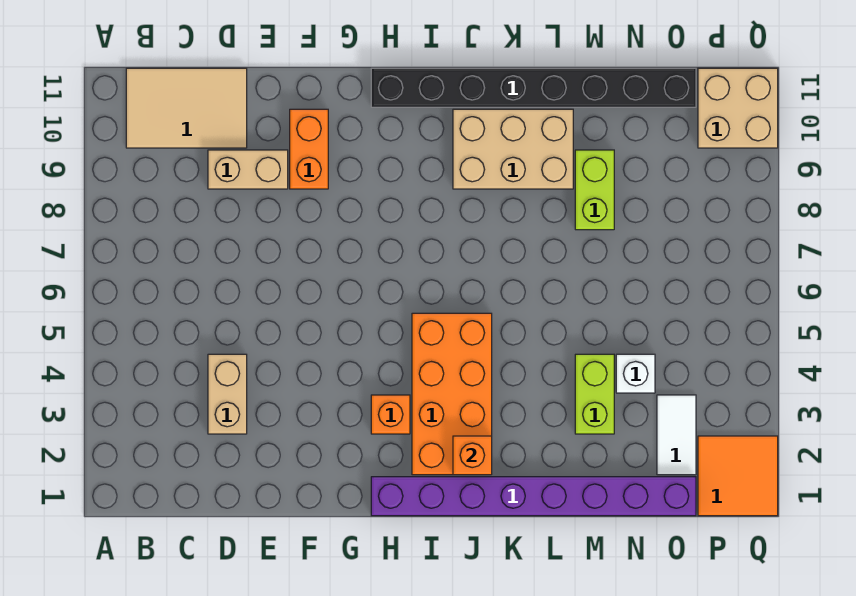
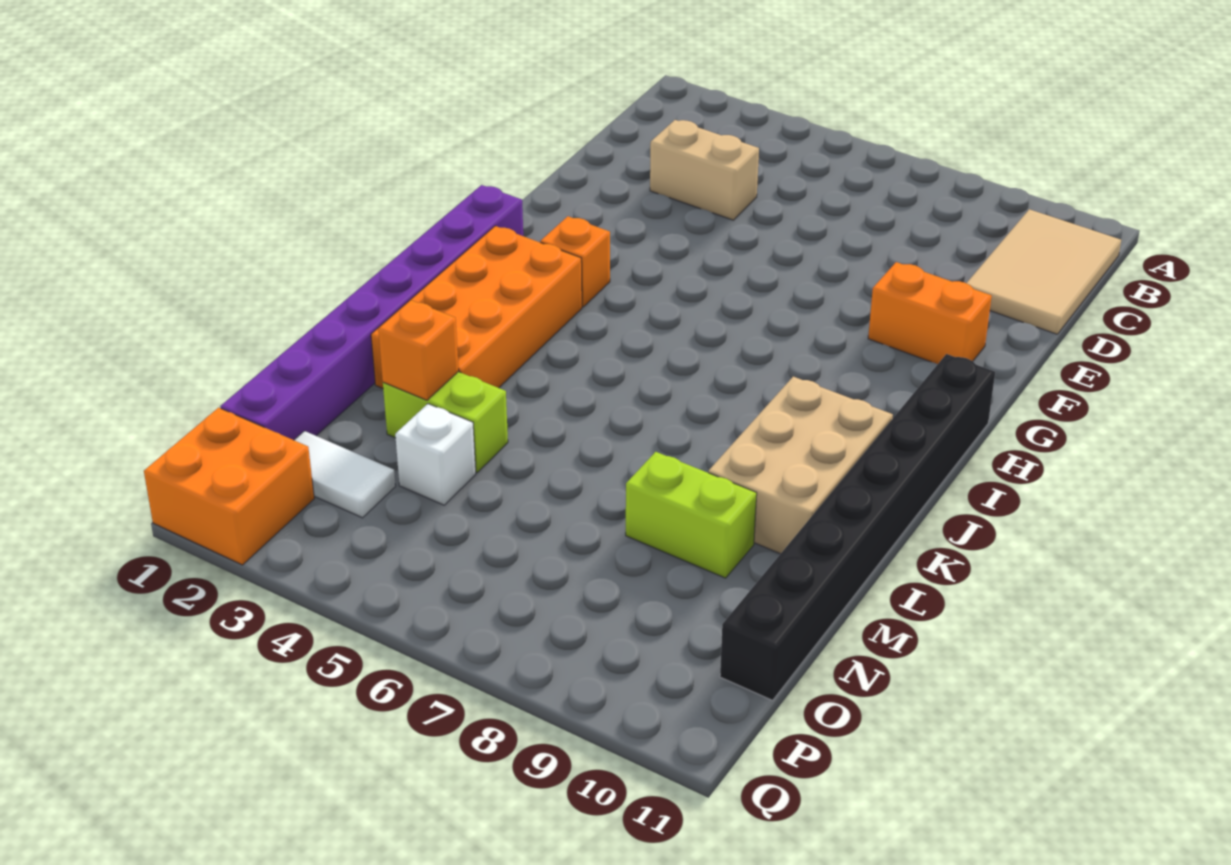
tan 1x2 brick [208,150,288,189] -> none
orange 2x4 brick [412,313,492,475] -> orange 2x4 brick turned to [371,226,582,388]
orange 1x1 brick [453,436,492,475] -> orange 1x1 brick moved to [378,300,459,400]
orange 2x2 tile [698,436,778,516] -> orange 2x2 brick [144,408,314,565]
tan 2x2 brick [698,68,778,148] -> none

